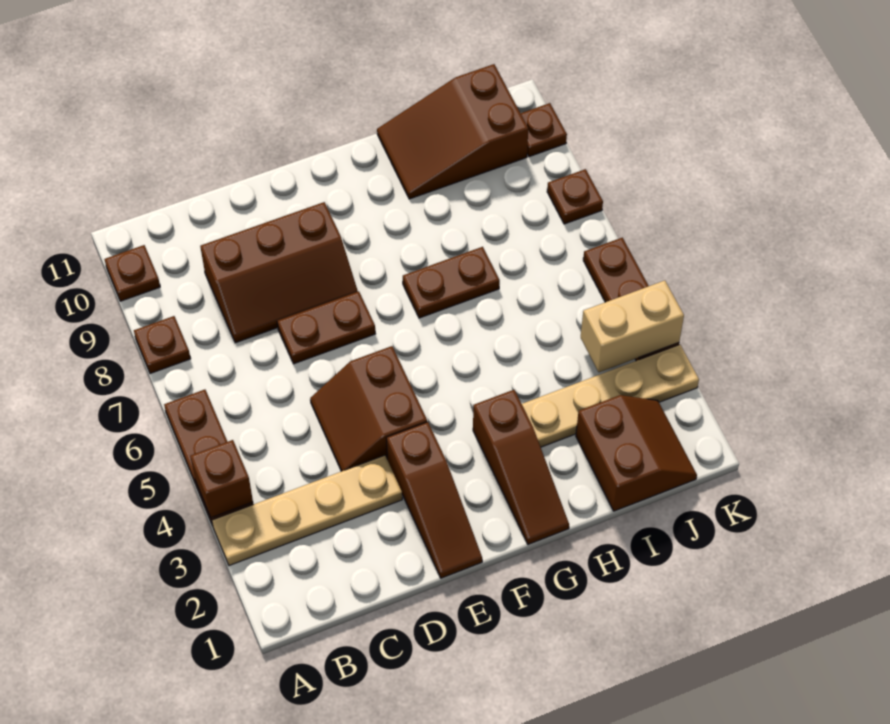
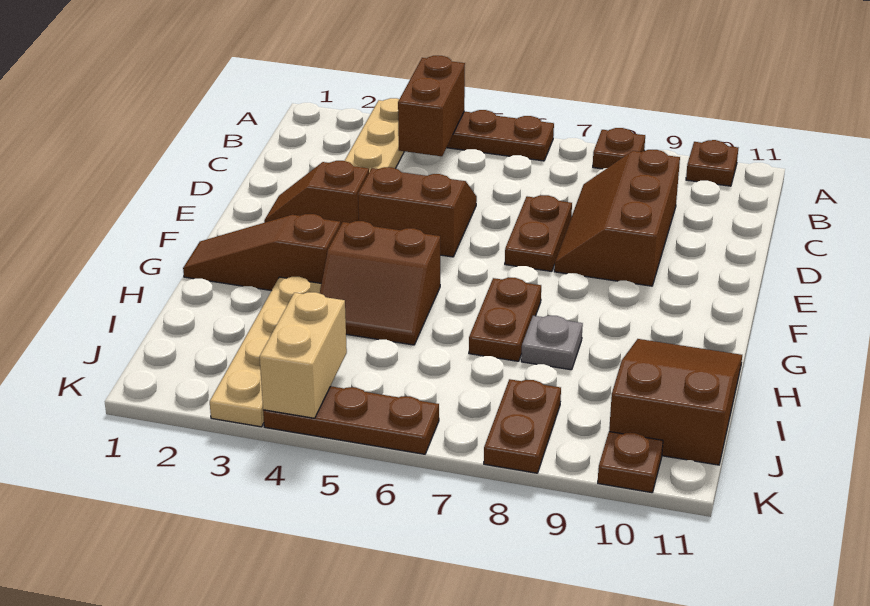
brown 1x1 brick [190,440,253,518] -> brown 1x2 brick [398,56,465,156]
brown 1x3 slope [386,422,482,578] -> brown 1x2 slope [264,161,369,226]
none -> grey 1x1 plate [521,316,583,370]
brown 2x2 slope [576,395,697,511] -> brown 2x2 slope moved to [320,221,440,345]
brown 1x1 plate [547,169,603,224] -> brown 1x2 plate [484,379,561,473]

